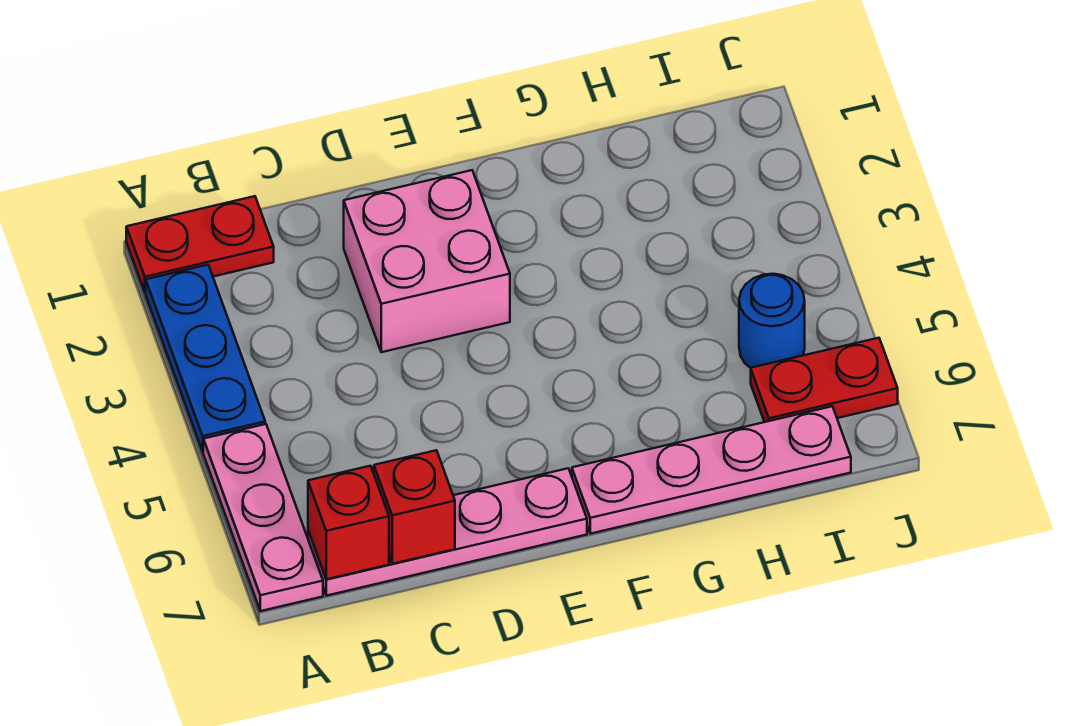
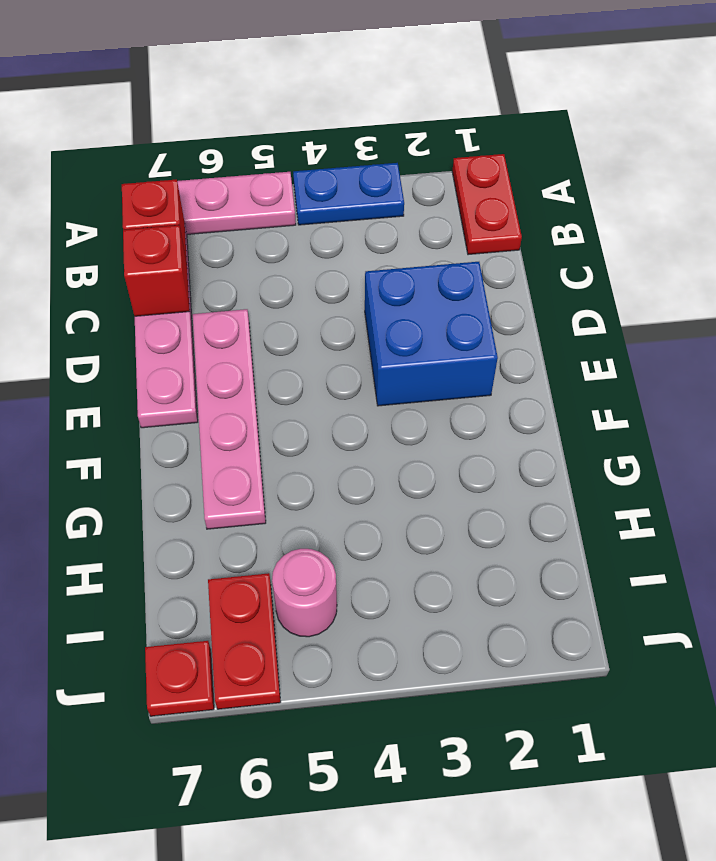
blue 1x3 plate [146,265,265,452] -> blue 1x2 plate [293,163,404,225]
pink 2x2 brick [344,170,510,352] -> blue 2x2 brick [365,262,498,406]
pink 1x4 plate [572,406,851,534] -> pink 1x4 plate moved to [193,309,266,529]
blue 1x1 round brick [739,274,805,368] -> pink 1x1 round brick [272,549,337,637]
none -> red 1x1 plate [145,641,214,716]

